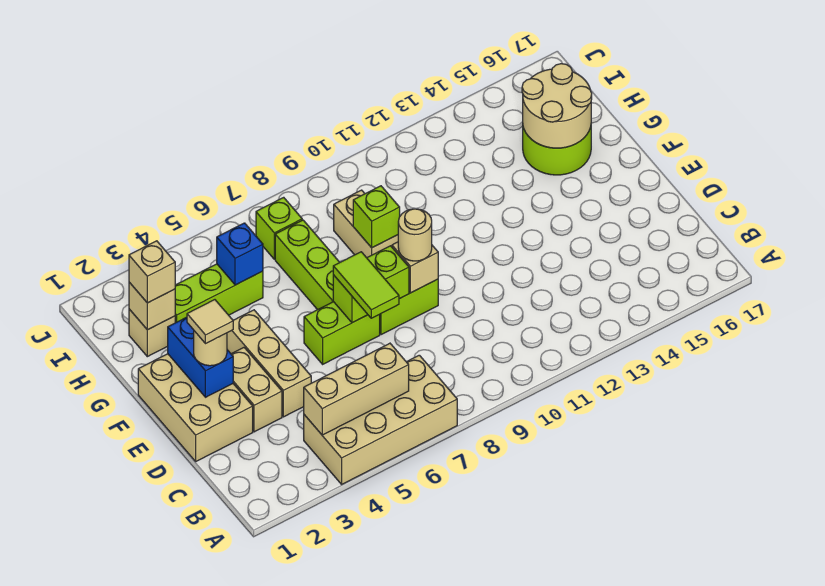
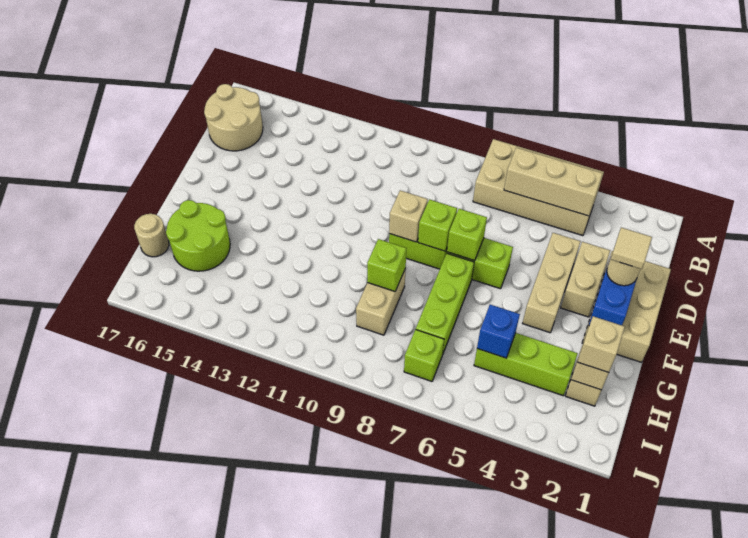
lime 1x2 tile [333,252,399,318] -> none
tan 1x1 round brick [398,209,432,261] -> tan 1x1 round brick moved to [134,214,169,257]
tan 2x2 round brick [522,64,592,148] -> tan 2x2 round brick moved to [204,84,263,151]

